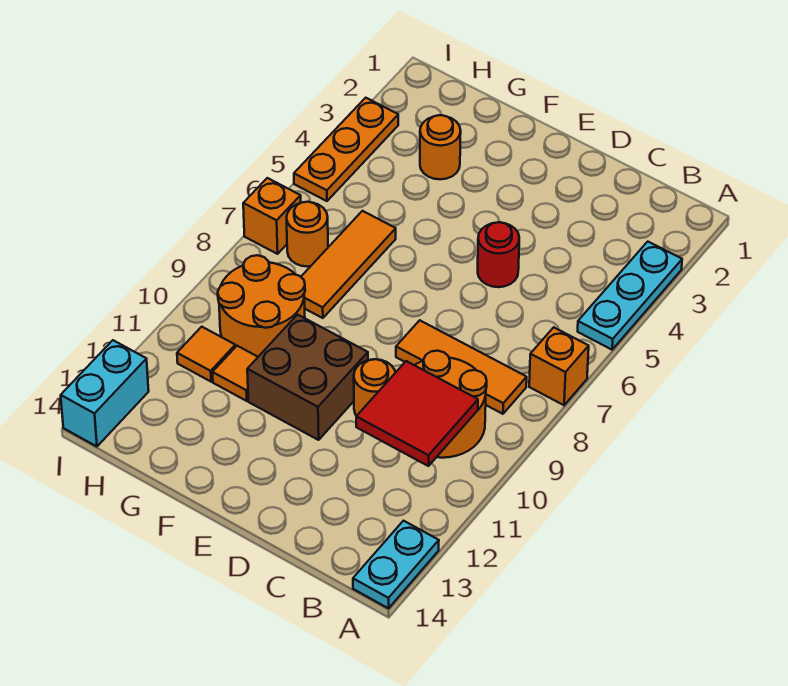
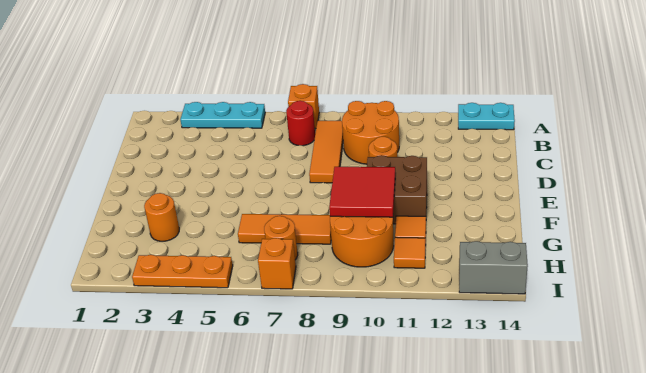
red 2x2 tile [356,361,478,466] -> red 2x2 tile moved to [329,167,395,217]
red 1x1 round brick [478,222,519,287] -> red 1x1 round brick moved to [286,101,315,146]
cyan 1x2 brick [61,340,149,446] -> grey 1x2 brick [459,241,528,294]

